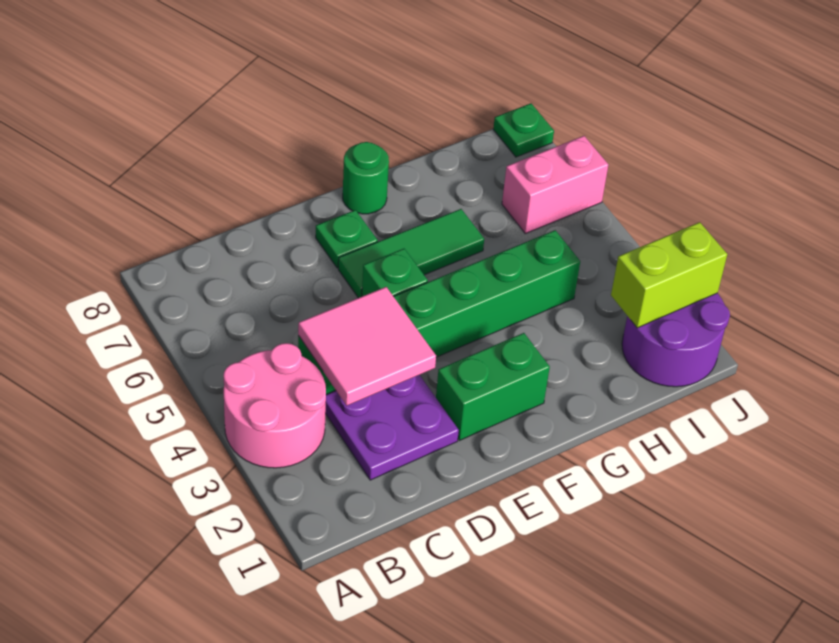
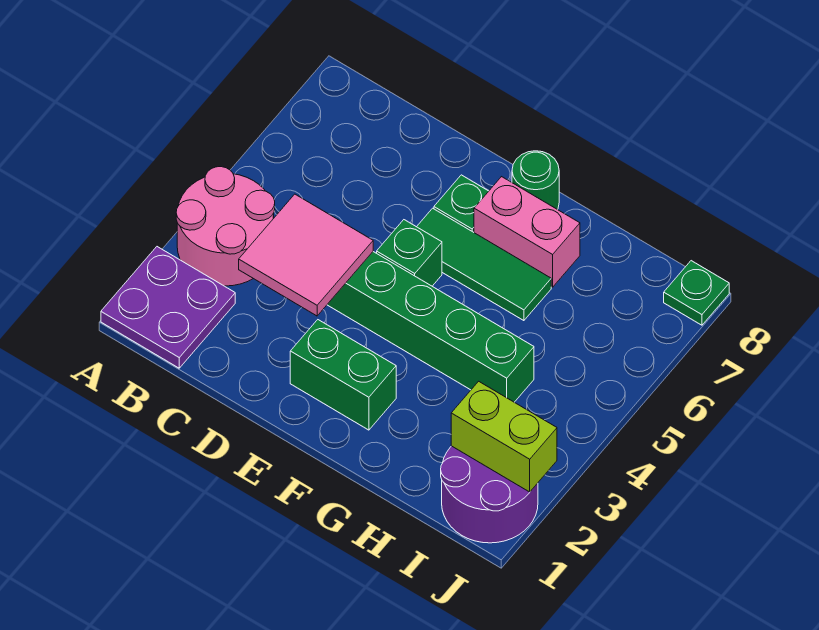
purple 2x2 plate [325,375,459,480] -> purple 2x2 plate moved to [101,247,235,368]
pink 1x2 brick [502,136,608,233] -> pink 1x2 brick moved to [474,177,580,287]

